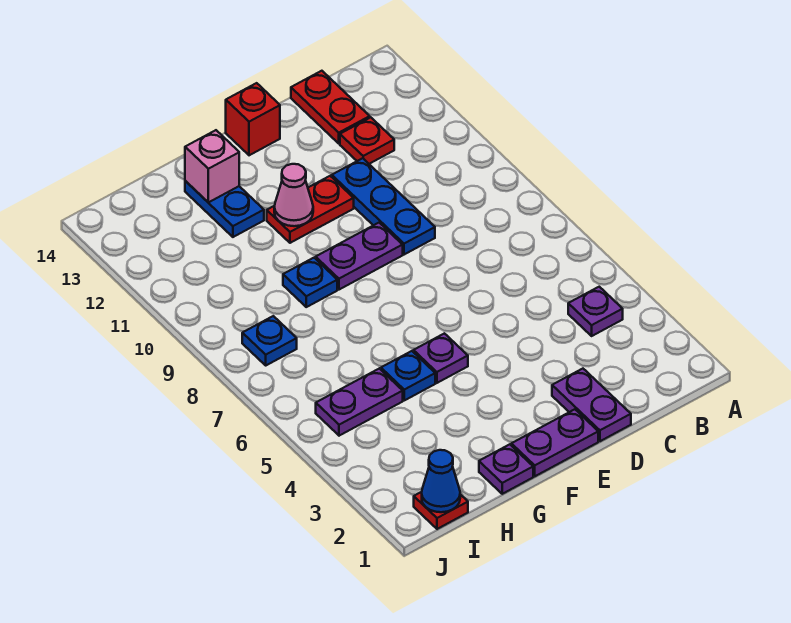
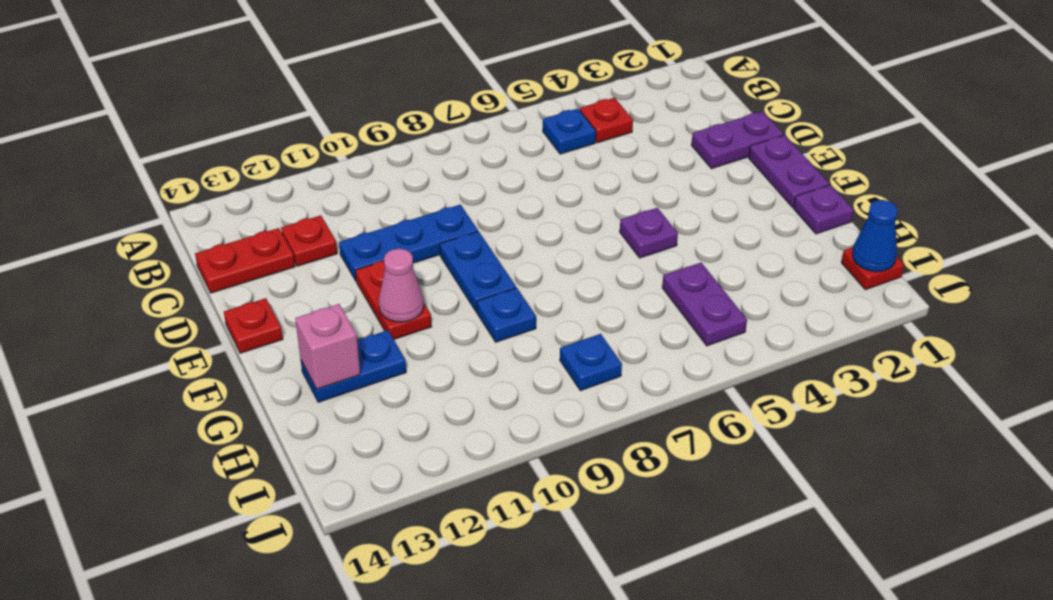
purple 1x1 plate [568,287,623,336] -> red 1x1 plate [580,98,633,143]
purple 1x2 plate [316,223,403,290] -> blue 1x2 plate [440,231,516,312]
red 1x1 brick [226,83,280,155] -> red 1x1 plate [224,298,283,353]
blue 1x1 plate [381,351,435,400] -> blue 1x1 plate moved to [543,109,596,154]

